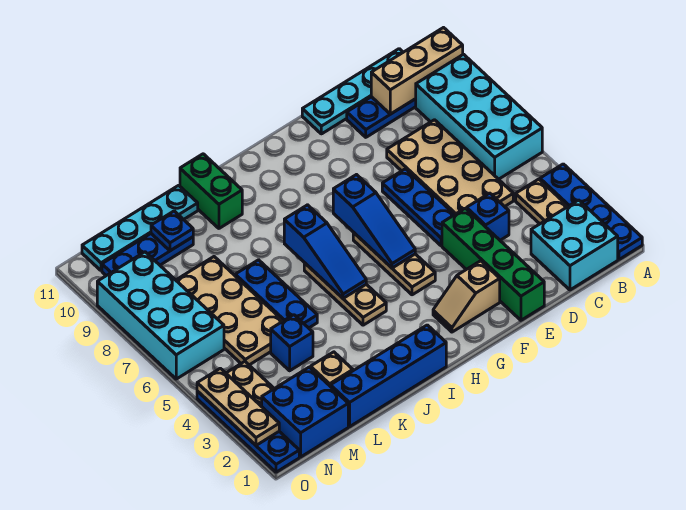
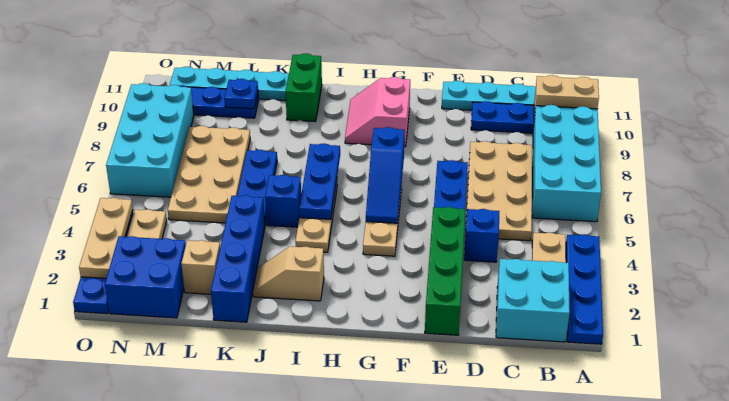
tan 1x3 brick [371,28,463,114] -> tan 1x2 brick [534,75,599,119]
tan 1x2 slope [433,261,500,332] -> tan 1x2 slope moved to [253,246,324,301]
none -> pink 2x2 slope [345,77,410,147]
blue 1x4 brick [331,325,446,427] -> blue 1x4 brick turned to [211,195,265,322]
blue 1x3 slope [284,205,366,298] -> blue 1x3 plate [299,143,340,219]
blue 1x1 brick [271,315,313,371] -> blue 1x1 brick moved to [265,175,301,227]

